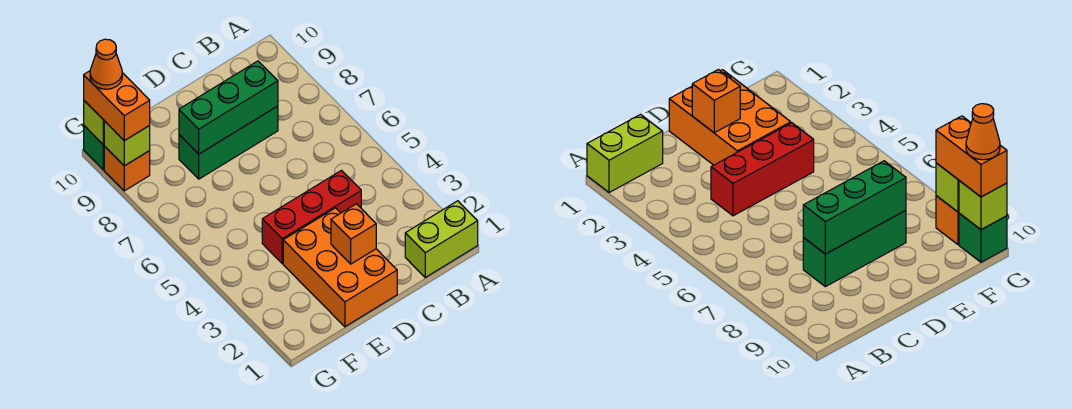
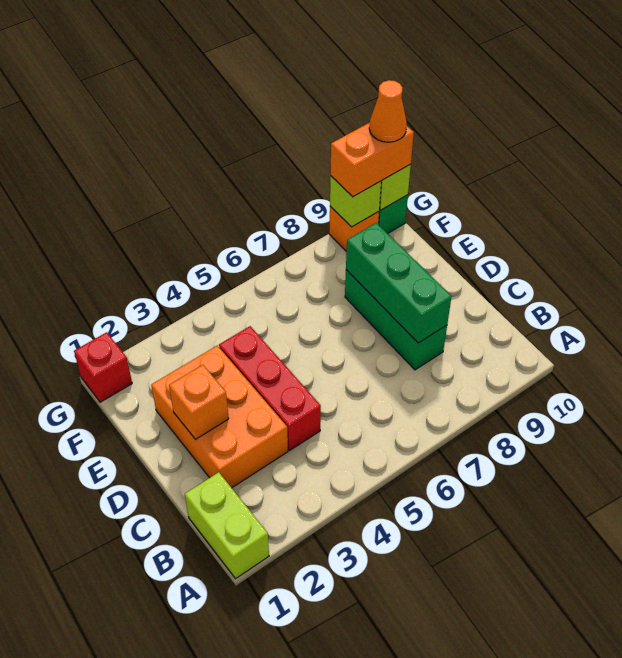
orange 2x3 brick [283,208,397,327] -> orange 2x3 brick turned to [151,346,288,488]
none -> red 1x1 brick [74,332,132,402]

